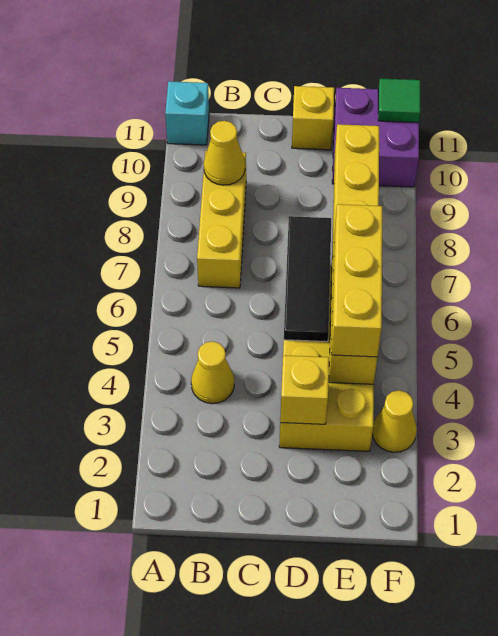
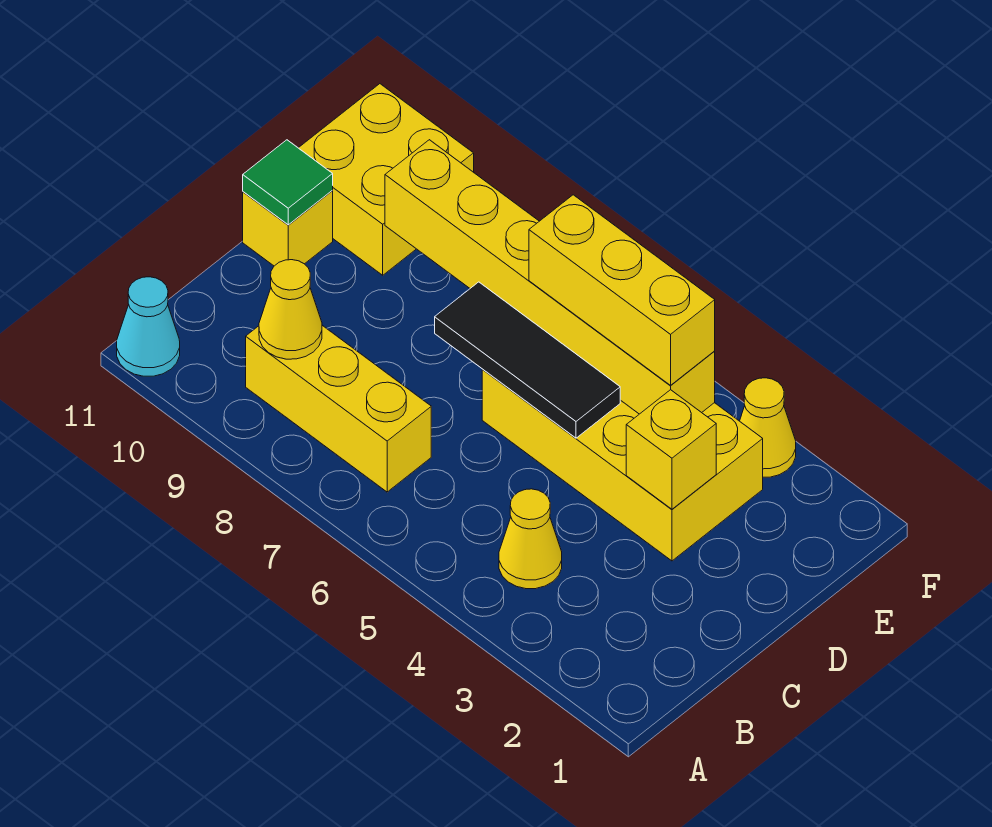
cyan 1x1 brick [165,81,209,145] -> cyan 1x1 cone [117,277,180,376]
purple 2x2 brick [332,88,419,187] -> yellow 2x2 brick [299,84,474,275]
green 1x1 tile [378,79,420,122] -> green 1x1 tile moved to [243,140,333,225]

